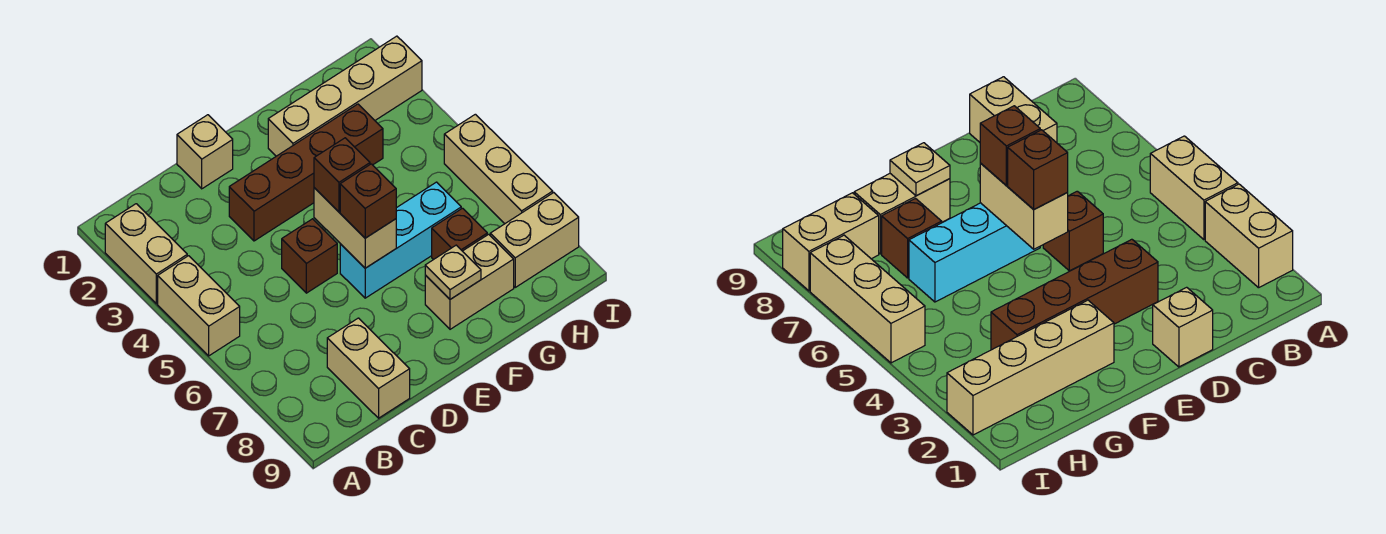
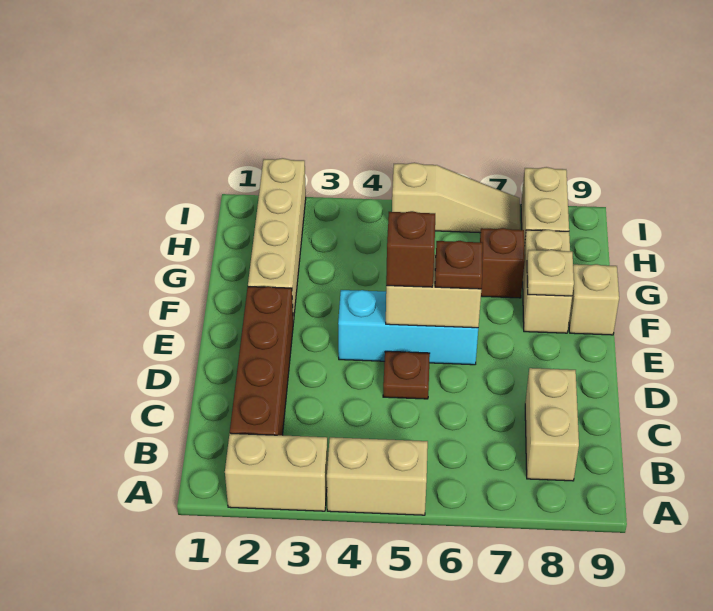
tan 1x2 brick [327,318,410,418] -> tan 1x2 brick turned to [525,368,579,481]
tan 1x1 brick [177,115,233,189] -> tan 1x1 brick moved to [569,264,619,335]
brown 1x4 brick [229,104,383,241] -> brown 1x4 brick moved to [230,287,293,435]
brown 1x1 brick [282,219,337,293] -> brown 1x1 plate [383,351,430,399]
cyan 1x3 brick [340,182,461,298] -> cyan 1x3 brick turned to [338,290,478,365]
brown 1x1 brick [340,164,396,238] -> brown 1x1 plate [435,241,483,289]
tan 1x3 brick [444,114,553,224] -> tan 1x3 slope [392,163,520,233]

